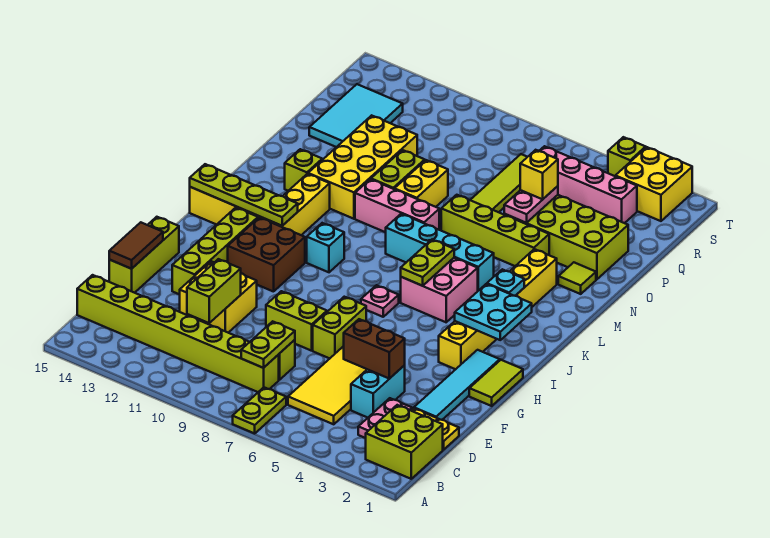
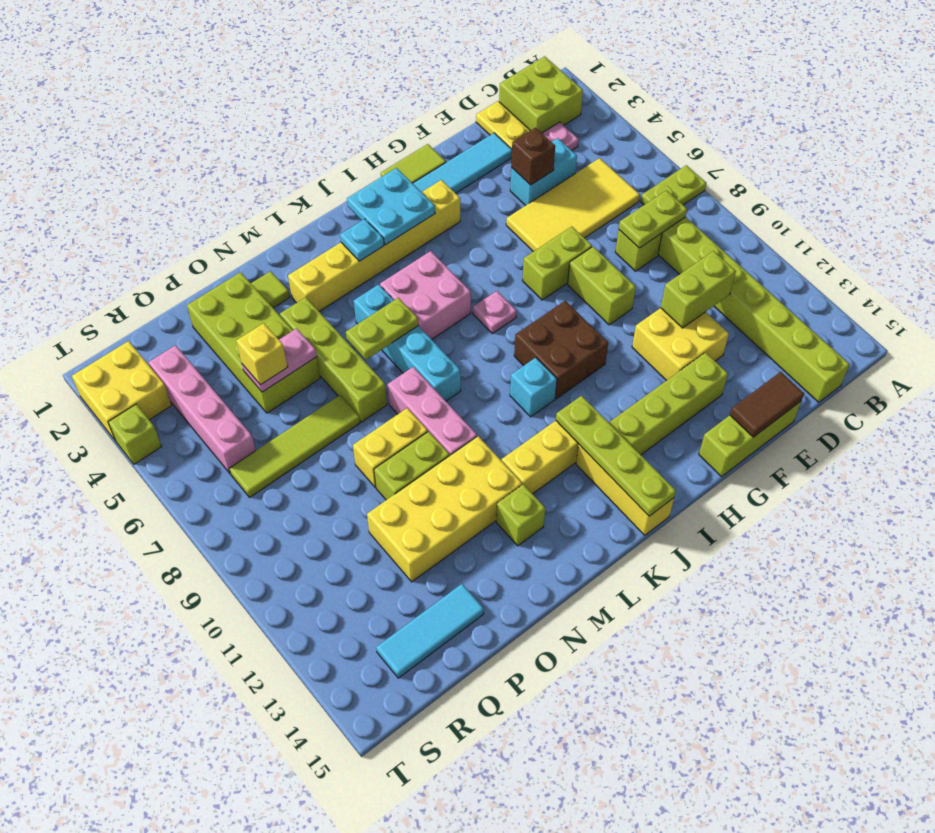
brown 1x2 brick [344,319,405,379] -> brown 1x1 brick [511,128,555,185]
brown 2x2 brick [228,218,305,292] -> brown 2x2 brick moved to [514,301,608,399]
lime 1x2 plate [401,240,454,286] -> lime 1x2 plate moved to [346,298,418,360]
cyan 2x3 tile [309,84,403,147] -> cyan 1x3 tile [376,584,484,678]

